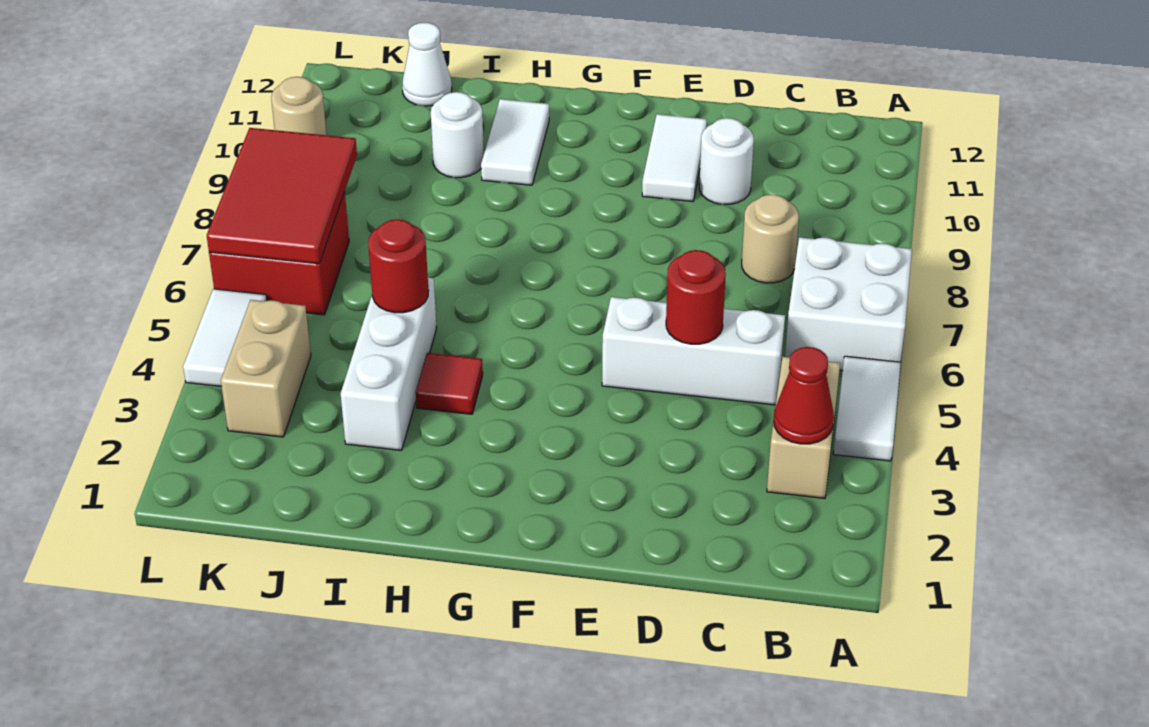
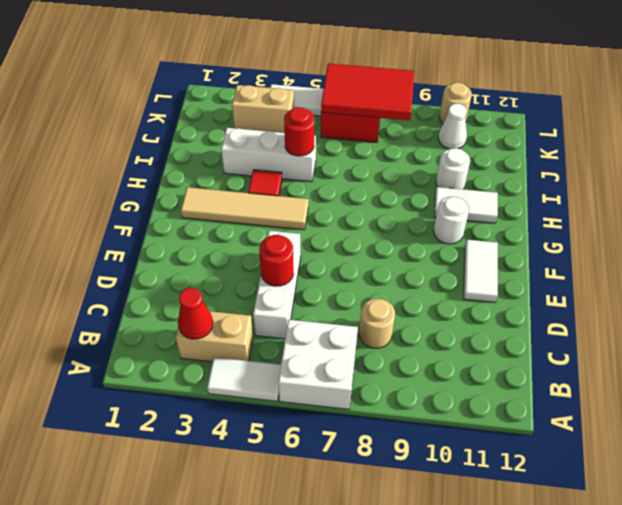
white 1x1 round brick [699,118,754,204] -> white 1x1 round brick moved to [434,197,469,244]
white 1x2 tile [642,114,707,202] -> white 1x2 tile turned to [464,240,498,302]
none -> tan 1x4 tile [181,187,308,230]
white 1x1 cone [402,23,452,106] -> white 1x1 cone moved to [438,103,467,149]

